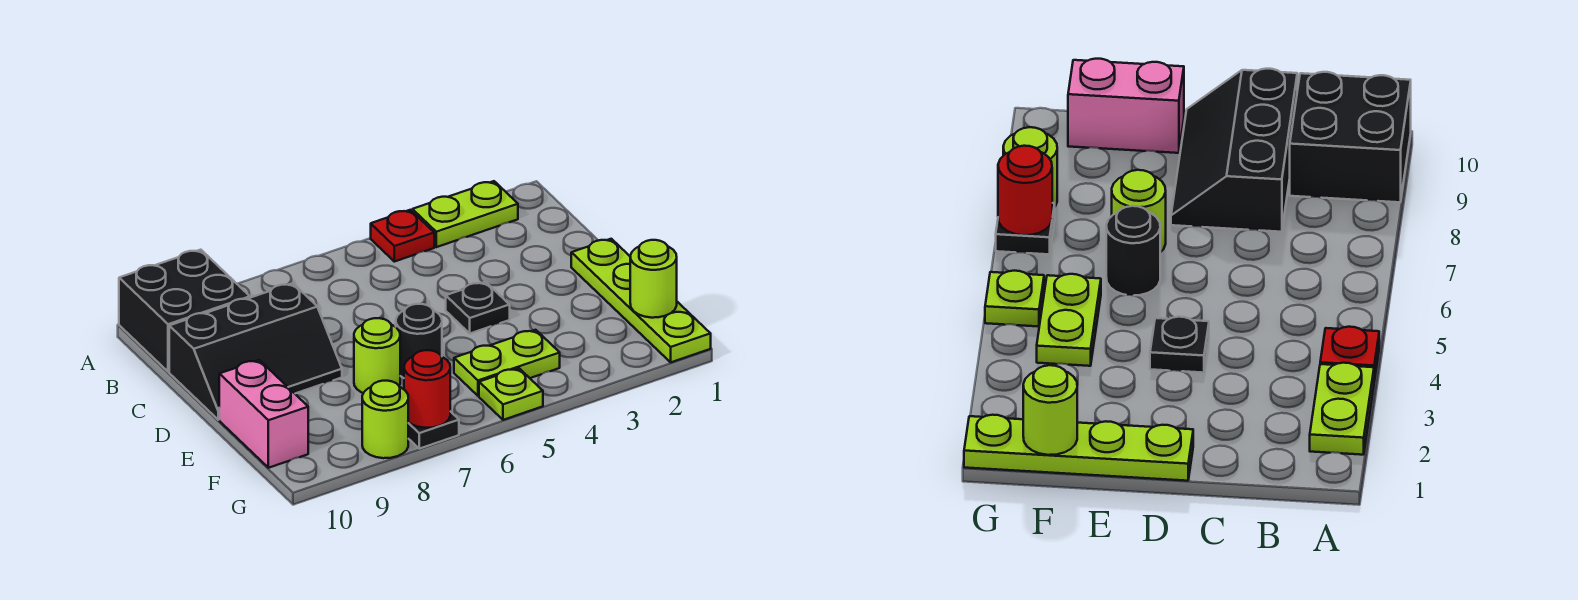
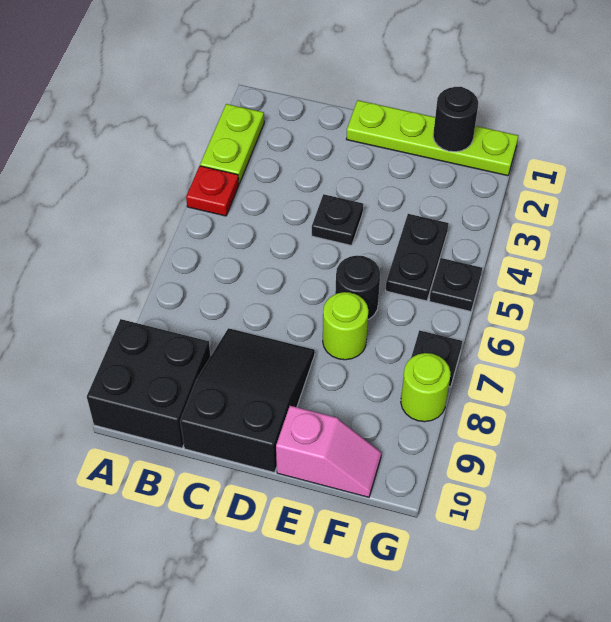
black 2x3 slope [169,283,342,420] -> black 2x3 slope turned to [180,328,315,473]
pink 1x2 brick [219,360,308,468] -> pink 1x2 slope [276,406,381,497]
lime 1x1 round brick [630,240,677,318] -> black 1x1 round brick [433,87,478,152]
lime 1x2 plate [454,330,560,396] -> black 1x2 plate [386,214,448,301]
lime 1x1 plate [479,368,543,420] -> black 1x1 plate [429,258,482,311]
red 1x1 round brick [404,350,450,428] -> none

